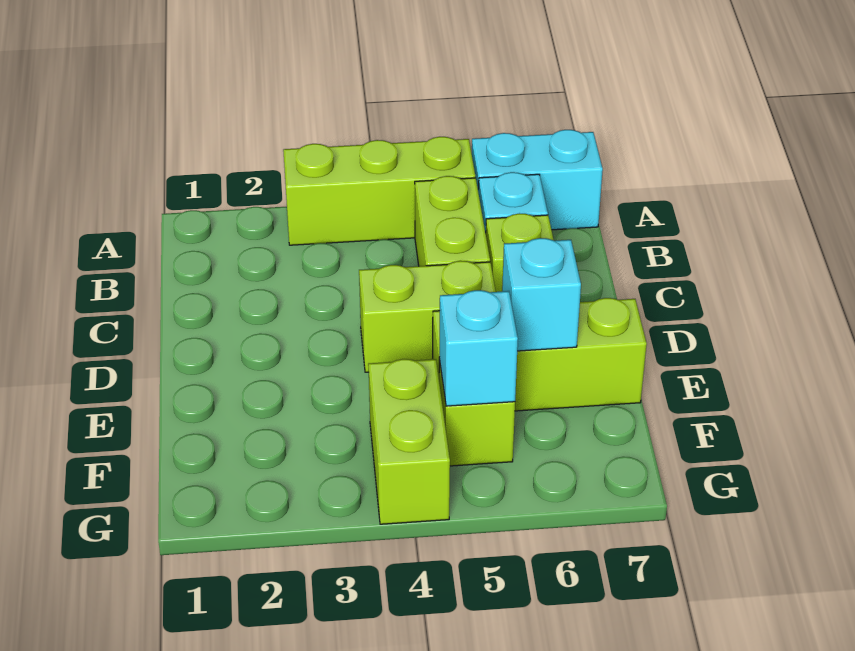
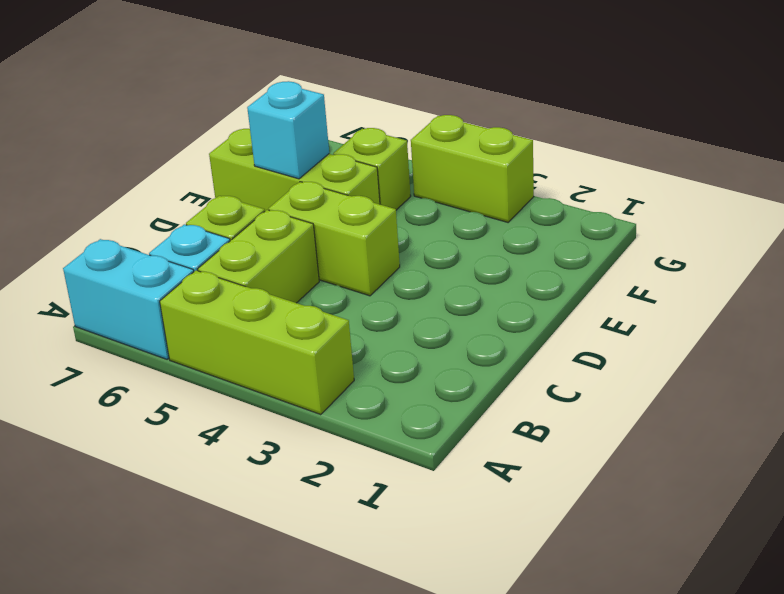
lime 1x2 brick [368,359,450,524] -> lime 1x2 brick turned to [411,115,534,222]
cyan 1x1 brick [439,290,518,406] -> none

